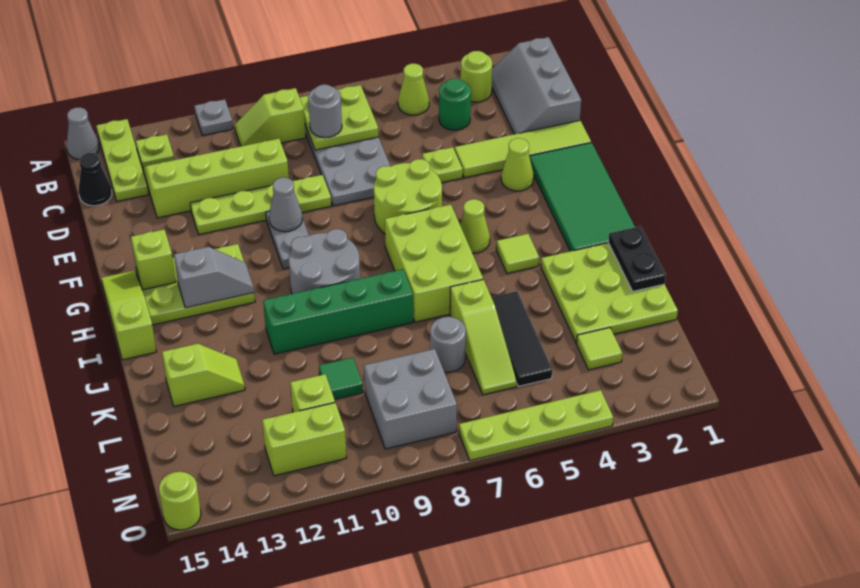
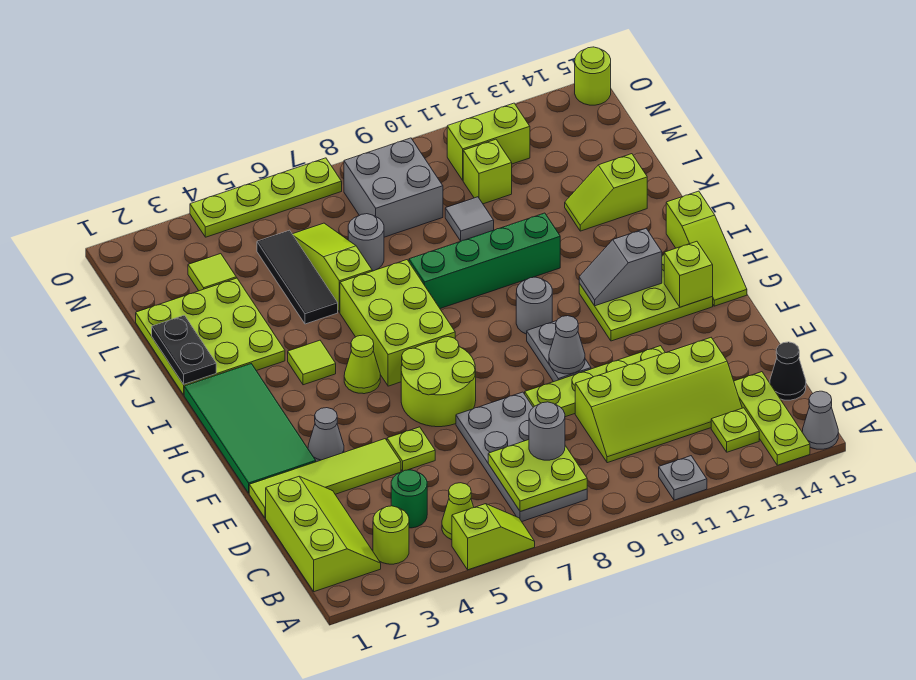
grey 2x3 slope [492,37,581,134] -> lime 2x3 slope [266,477,381,592]
lime 1x2 slope [235,88,306,146] -> lime 1x2 slope moved to [452,504,535,570]
lime 1x1 cone [501,138,534,191] -> grey 1x1 cone [308,408,344,462]
grey 2x2 round brick [289,229,360,294] -> grey 1x1 round brick [516,277,552,334]
green 1x1 tile [319,358,363,399] -> grey 1x1 tile [445,197,494,241]

